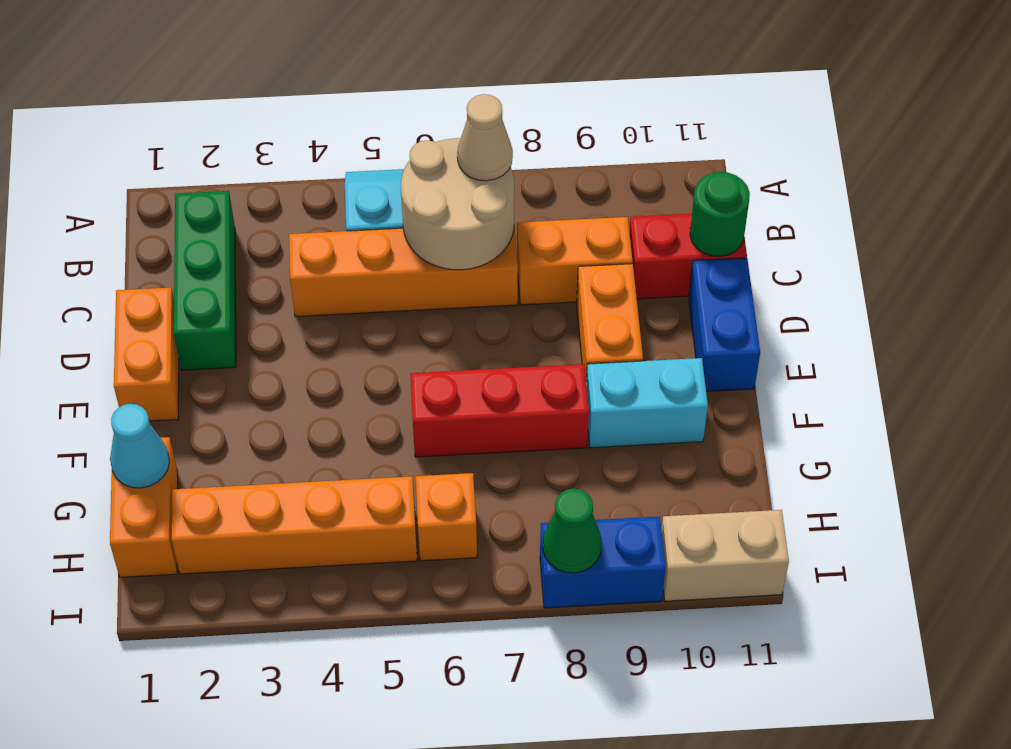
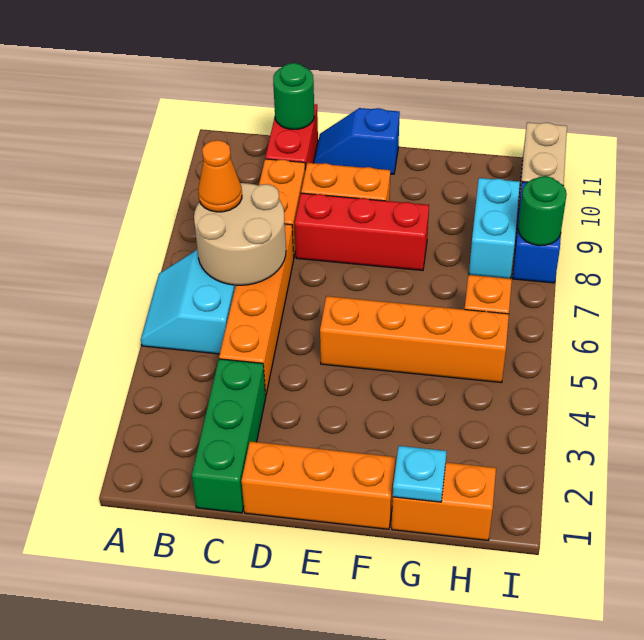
green 1x3 brick [174,191,236,370] -> green 1x3 brick turned to [192,359,266,513]
tan 1x1 cone [457,94,513,181] -> orange 1x1 cone [198,140,242,212]
orange 1x2 brick [114,287,179,421] -> orange 1x3 brick [241,442,396,529]
blue 1x2 brick [689,258,760,392] -> blue 1x2 slope [314,108,400,174]
red 1x3 brick [410,364,589,457] -> red 1x3 brick turned to [295,193,429,270]
cyan 1x2 brick [586,358,708,448] -> cyan 1x2 brick moved to [469,178,520,279]
cyan 1x1 cone [110,404,169,488] -> cyan 1x1 plate [393,446,447,502]
orange 1x4 brick [172,476,417,574] -> orange 1x4 brick turned to [320,296,509,383]
green 1x1 cone [543,489,602,573] -> green 1x1 round brick [518,176,567,246]

